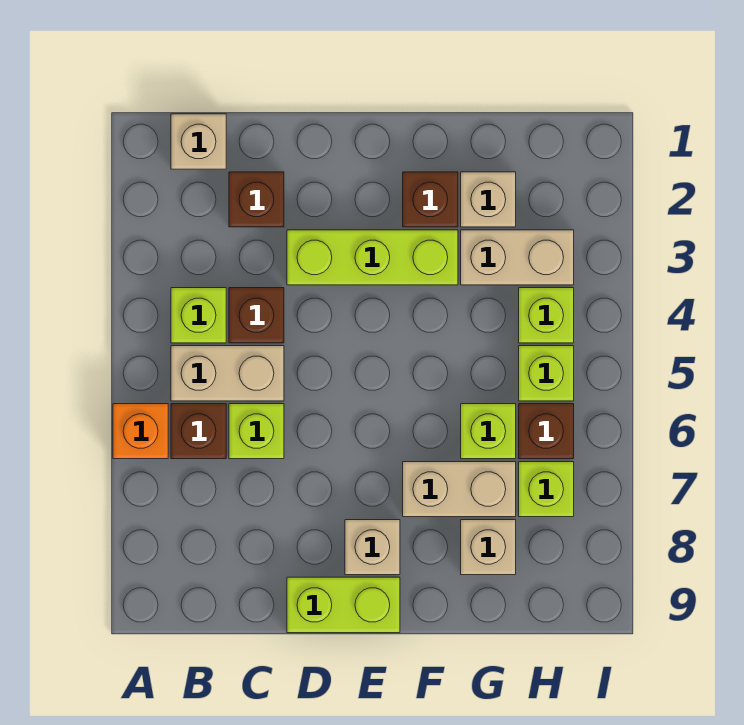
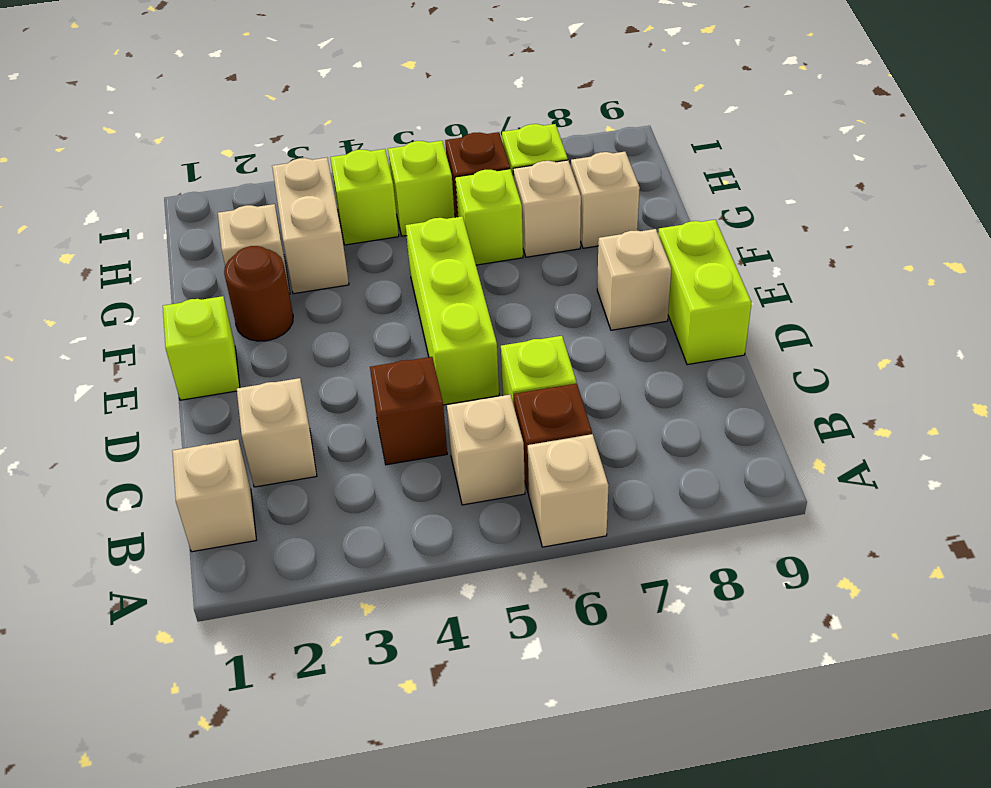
orange 1x1 brick [113,404,168,459] -> tan 1x1 brick [528,434,609,547]
lime 1x1 brick [171,288,226,343] -> lime 1x1 brick moved to [163,296,240,400]
tan 1x2 brick [171,346,284,401] -> tan 1x1 brick [447,395,525,505]
brown 1x1 brick [229,172,284,227] -> tan 1x1 brick [237,378,317,487]
lime 1x3 brick [287,230,458,285] -> lime 1x3 brick moved to [406,216,499,405]
brown 1x1 brick [403,172,458,227] -> brown 1x1 round brick [224,246,293,341]
tan 1x2 brick [403,462,516,517] -> tan 1x1 brick [513,160,581,257]

